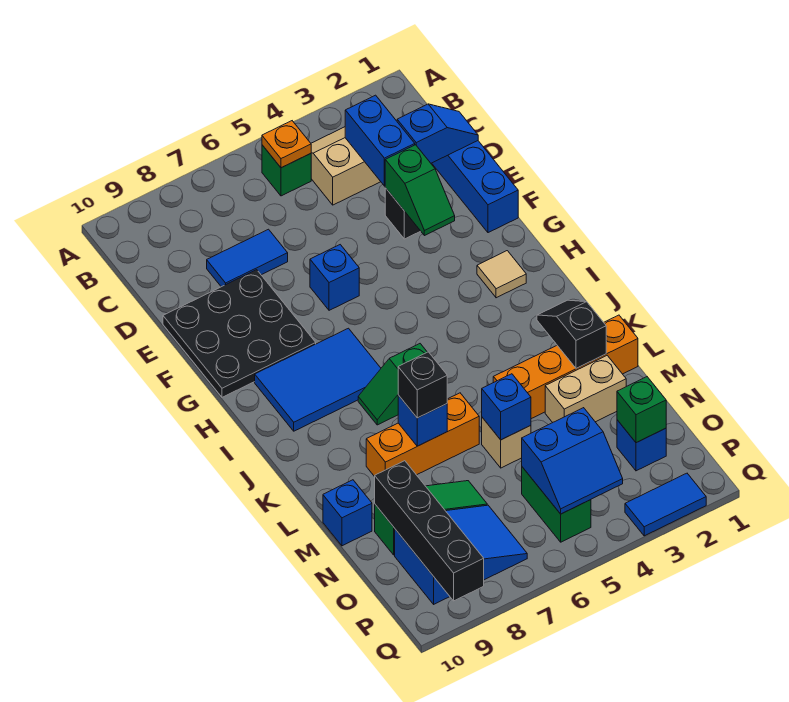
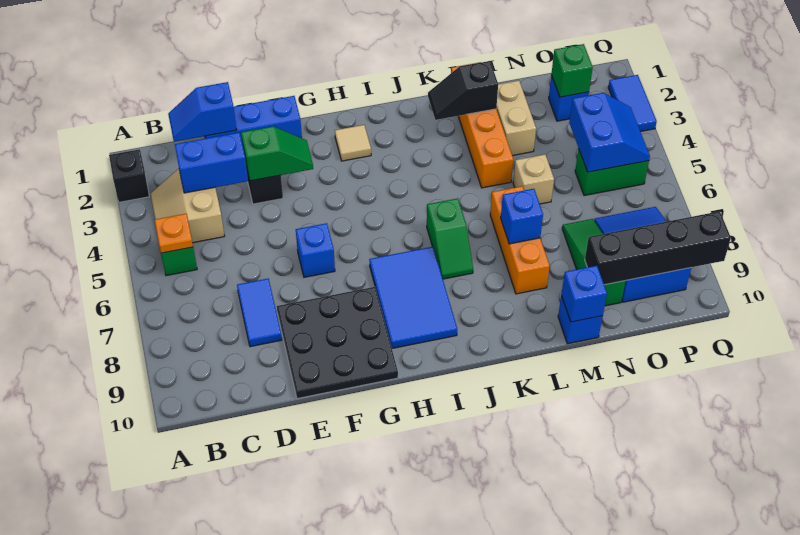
blue 1x2 slope [397,104,478,163] -> blue 1x2 slope turned to [168,82,237,142]
black 1x1 brick [398,352,447,418] -> black 1x1 brick moved to [109,149,149,202]
blue 1x1 brick [482,374,531,440] -> blue 1x1 brick moved to [561,266,607,322]

